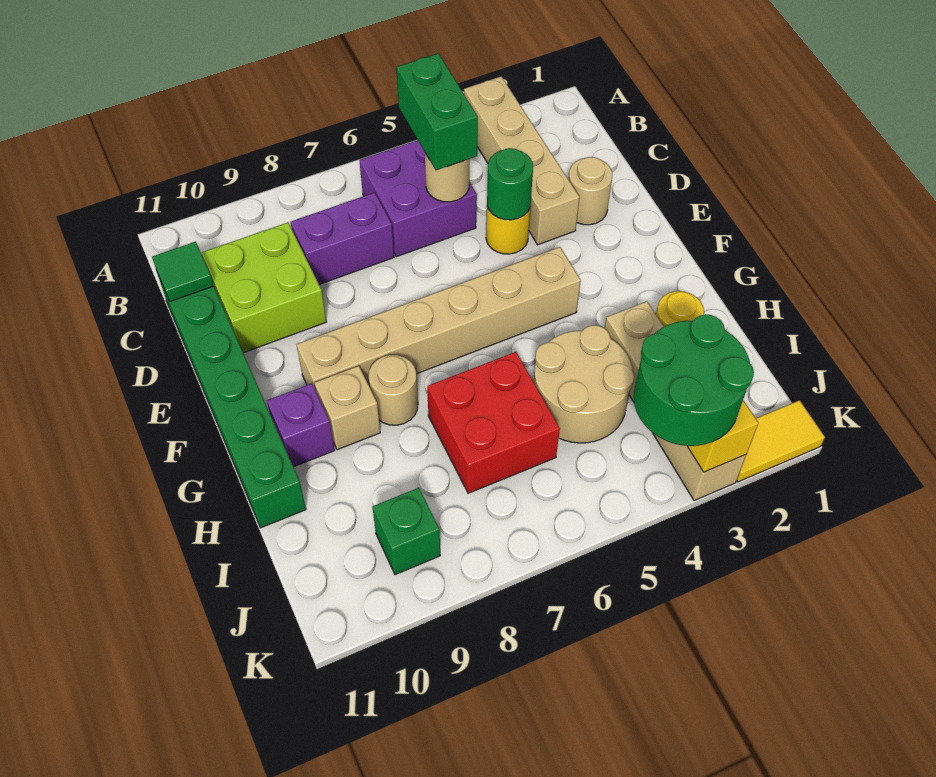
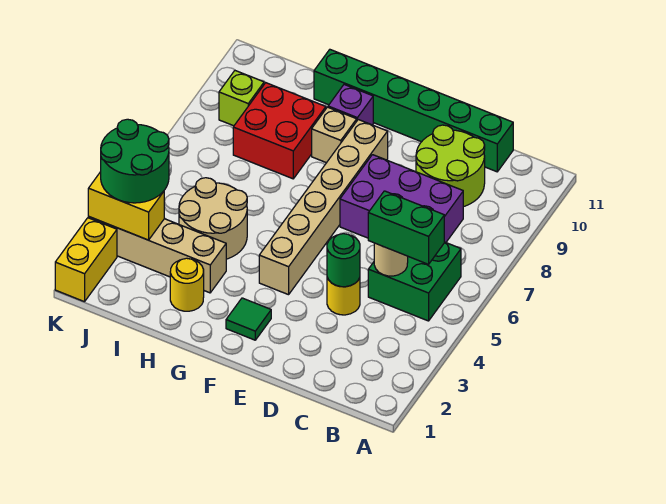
tan 1x4 brick [464,77,579,245] -> none
purple 2x2 brick [359,140,477,257] -> green 2x2 brick [368,242,461,321]
purple 1x2 brick [291,193,394,284] -> purple 2x3 brick [340,155,463,242]
lime 2x2 brick [202,223,326,353] -> lime 2x2 round brick [416,125,485,207]
green 1x1 tile [152,242,214,301] -> green 1x1 tile moved to [226,298,271,340]
tan 1x1 round brick [569,157,612,225] -> none
tan 1x1 round brick [369,355,418,425] -> none
red 2x2 brick [427,352,560,493] -> red 2x2 brick moved to [233,83,326,179]
green 1x1 brick [372,488,440,575] -> lime 1x1 brick [219,71,264,126]
yellow 1x2 tile [737,400,825,482] -> yellow 1x2 brick [55,218,117,302]

